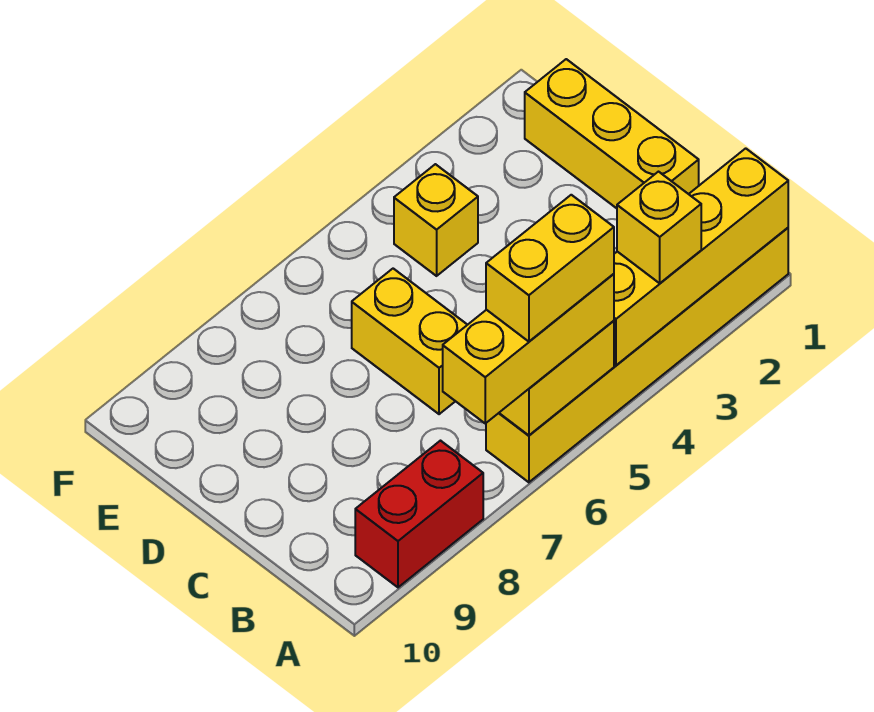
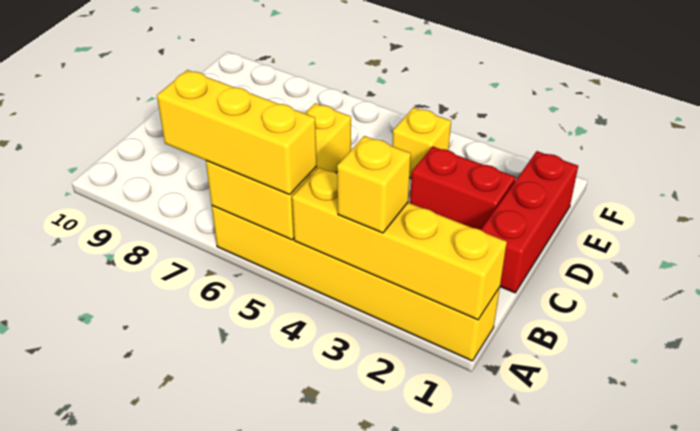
yellow 1x2 brick [486,195,614,342] -> none
red 1x2 brick [355,441,483,587] -> red 1x2 brick moved to [410,146,516,230]
yellow 1x3 brick [525,59,699,208] -> red 1x3 brick [481,151,578,293]

